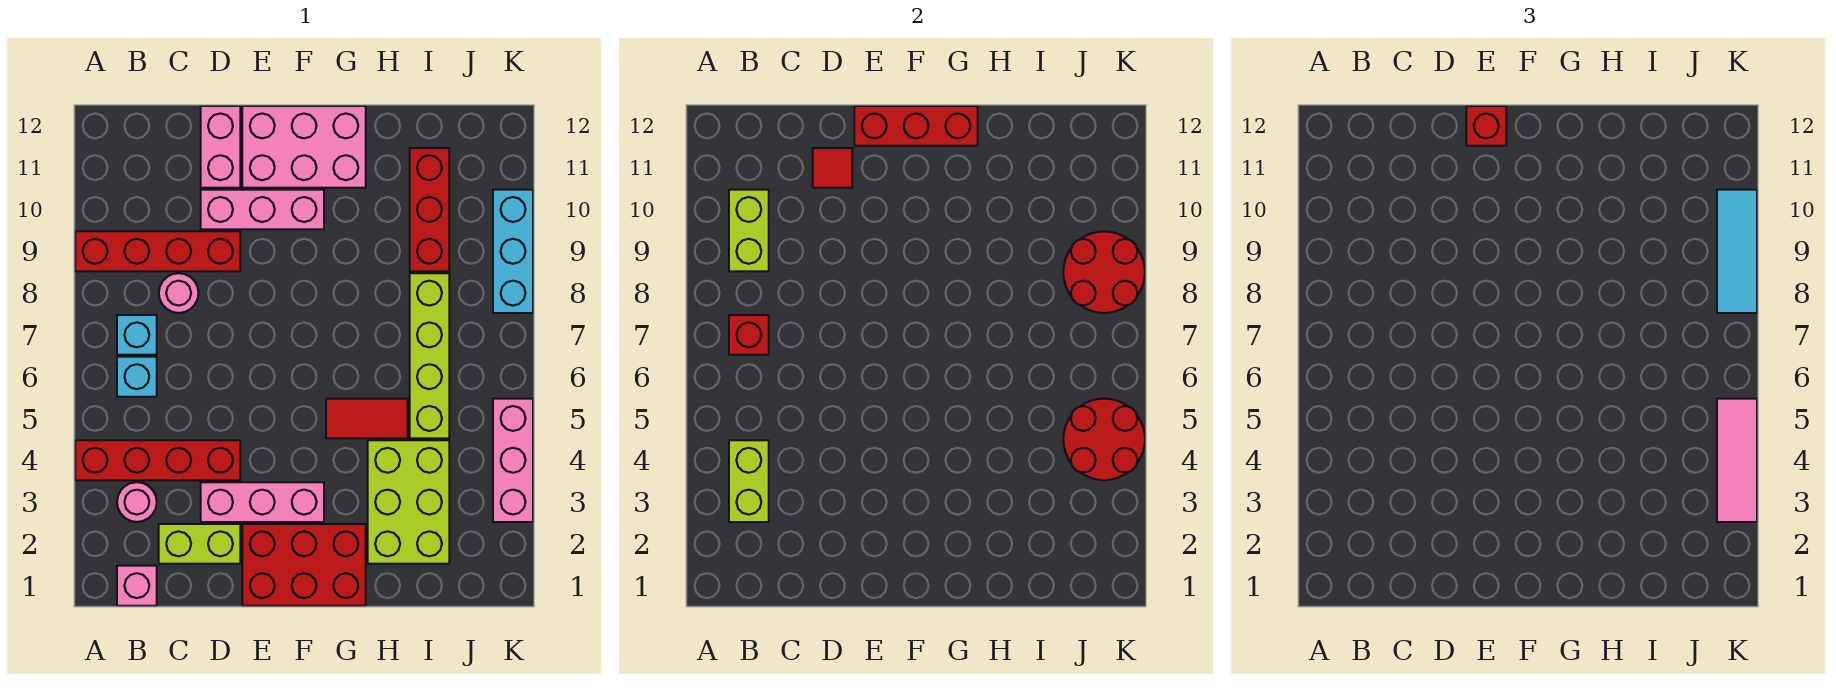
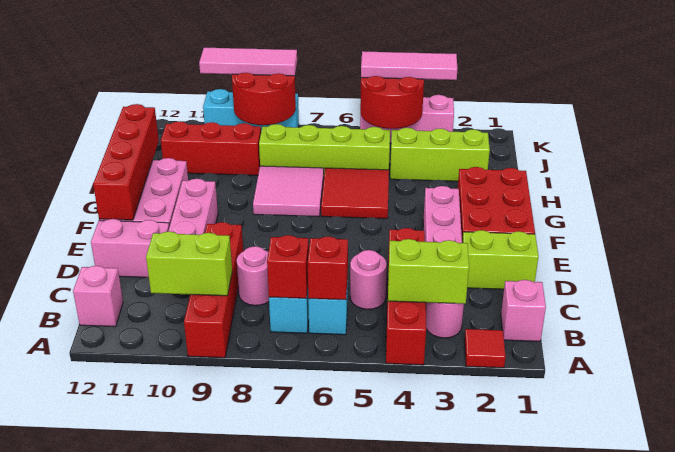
none -> pink 1x1 brick [73,266,123,327]
lime 1x2 brick [159,524,240,564] -> lime 1x2 brick turned to [462,230,539,289]
none -> pink 1x1 round brick [350,250,387,309]
red 1x1 tile [813,148,852,188] -> red 1x1 tile moved to [464,329,506,368]
red 1x3 brick [854,106,978,146] -> red 1x4 brick [93,104,159,220]
red 1x1 brick [1466,106,1506,146] -> red 1x1 brick moved to [308,236,348,300]
red 1x2 tile [326,399,408,438] -> red 2x2 tile [321,168,389,219]
none -> pink 2x2 tile [253,166,324,217]
lime 2x3 brick [368,440,449,564] -> lime 1x3 brick [390,128,490,181]
cyan 1x3 tile [1717,190,1757,313] -> pink 1x3 tile [199,48,297,76]

